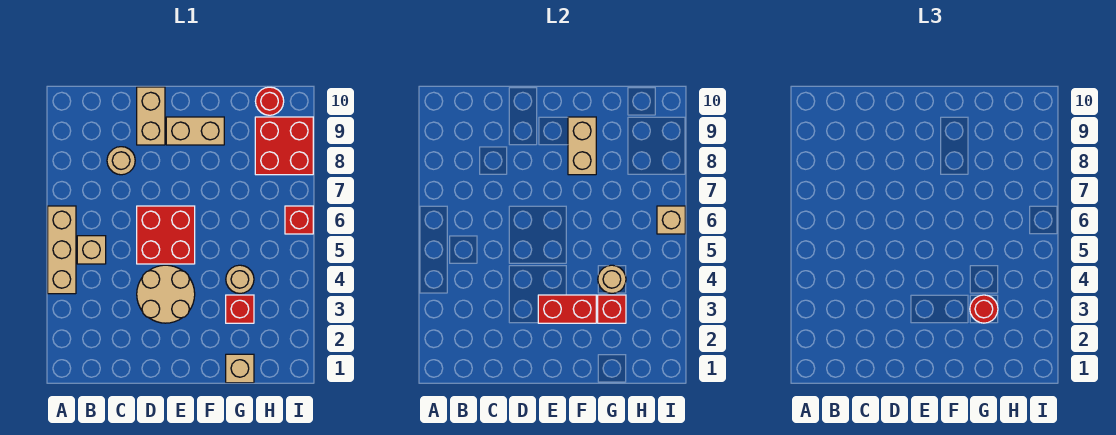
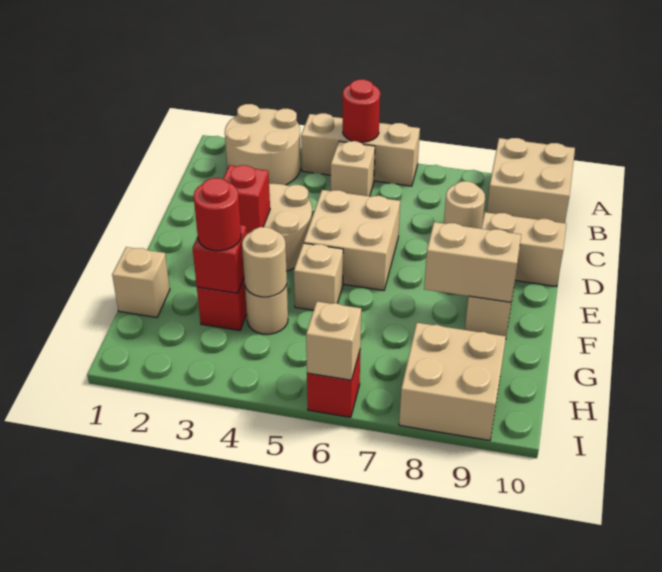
none -> tan 2x2 round brick [225,104,301,185]
none -> tan 2x2 brick [487,138,575,223]
red 2x2 brick [137,206,195,264] -> tan 2x2 brick [304,190,400,290]
red 1x2 brick [538,295,596,323] -> red 1x1 brick [223,165,270,233]
none -> tan 1x1 brick [294,243,343,310]
red 2x2 brick [255,117,313,175] -> tan 2x2 brick [399,323,506,440]
red 1x1 round brick [255,87,284,115] -> red 1x1 round brick moved to [343,79,380,142]

